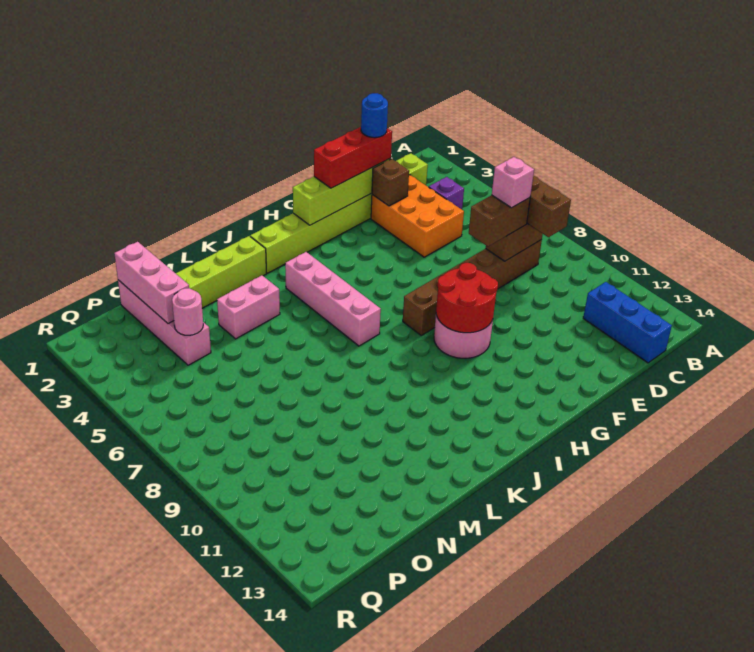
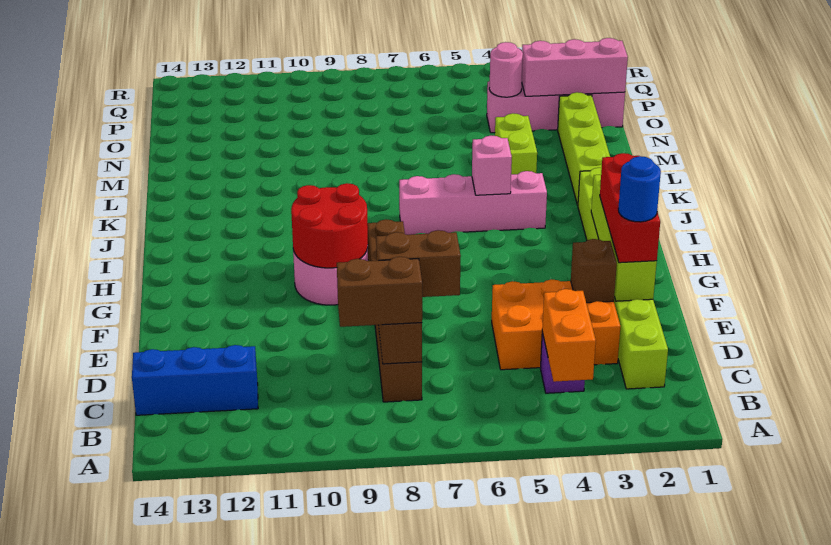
none -> orange 1x2 brick [542,289,596,382]
brown 1x2 brick [469,195,530,247] -> brown 1x2 brick turned to [376,230,461,297]
pink 1x1 brick [492,157,534,208] -> pink 1x1 brick moved to [472,136,512,195]
pink 1x2 brick [217,275,280,339] -> lime 1x2 brick [495,113,537,174]

